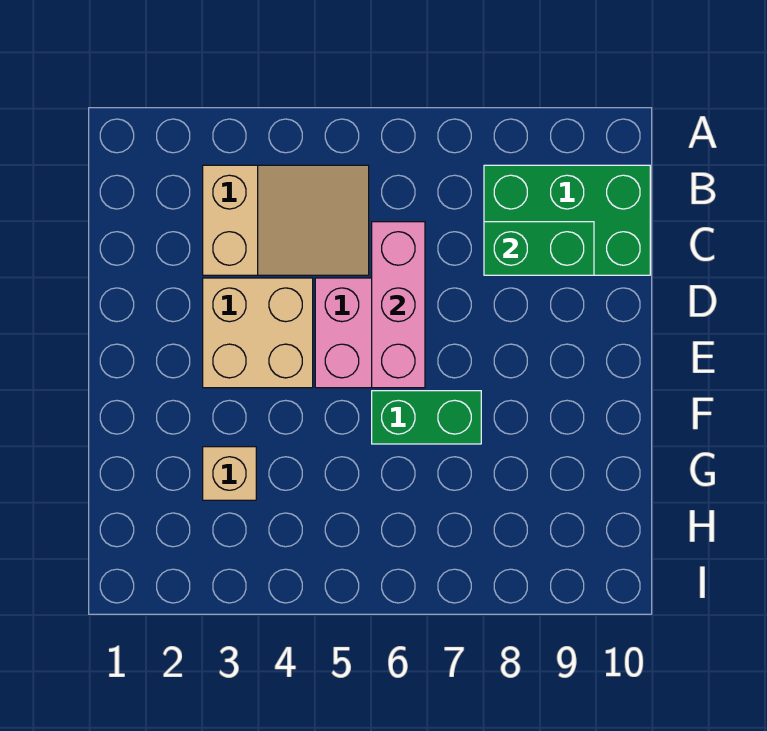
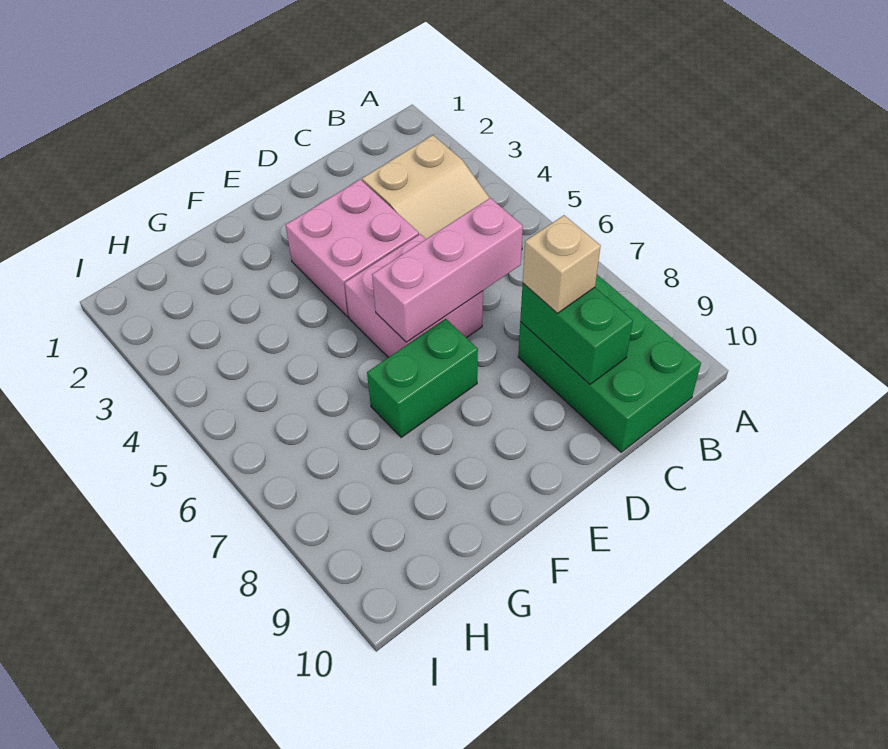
tan 2x2 brick [203,278,313,388] -> pink 2x2 brick [286,179,419,317]
green 1x2 brick [372,391,481,444] -> green 1x2 brick turned to [367,319,478,438]
tan 1x1 brick [203,447,256,500] -> tan 1x1 brick moved to [523,215,601,313]

